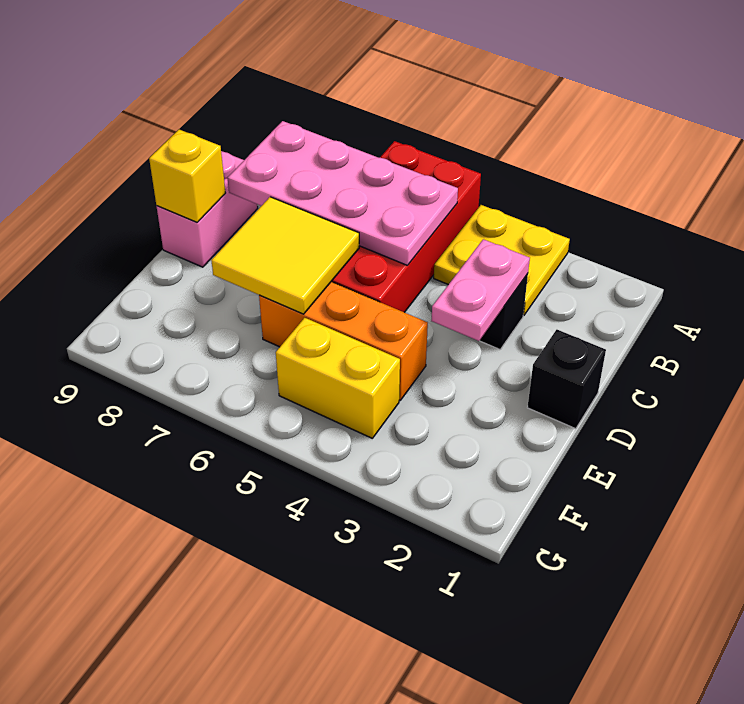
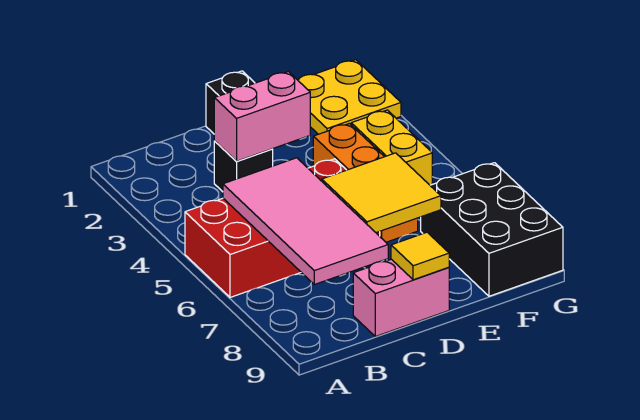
yellow 2x2 plate [434,205,570,315] -> yellow 2x2 plate moved to [298,60,401,134]
pink 2x4 plate [228,121,458,265] -> pink 2x4 tile [223,158,388,285]
pink 1x2 plate [431,239,530,341] -> pink 1x2 brick [214,72,310,161]
yellow 1x1 brick [149,130,225,222] -> yellow 1x1 tile [391,232,449,280]
none -> black 2x3 brick [421,163,563,296]

